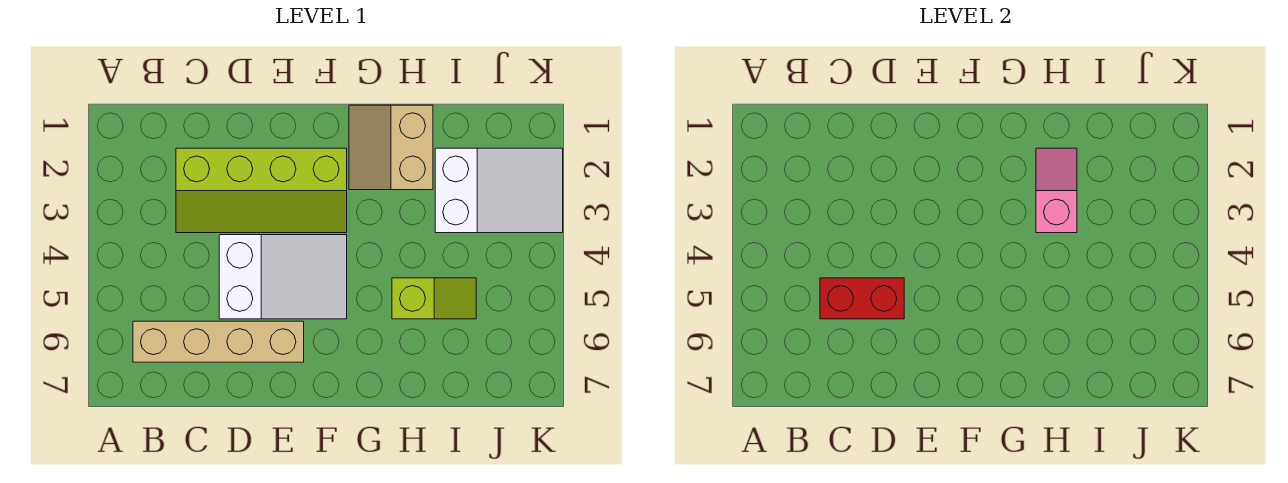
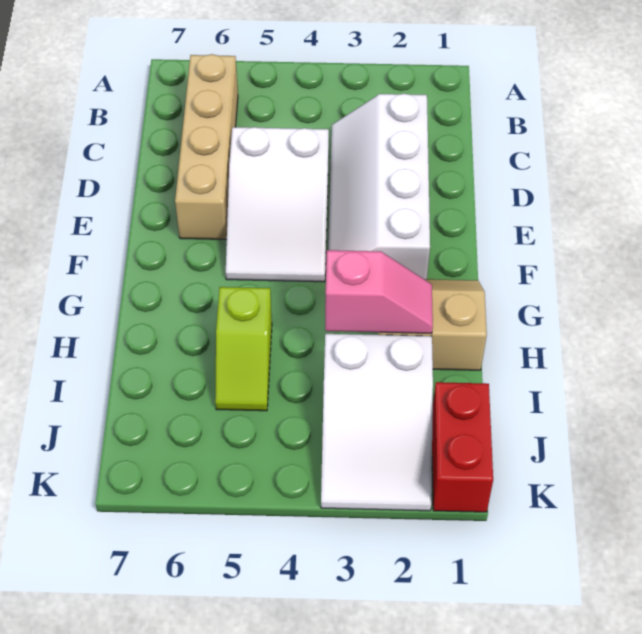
lime 2x4 slope [176,148,347,233] -> white 2x4 slope [328,94,430,279]
red 1x2 brick [820,278,904,319] -> red 1x2 brick moved to [432,382,493,512]

